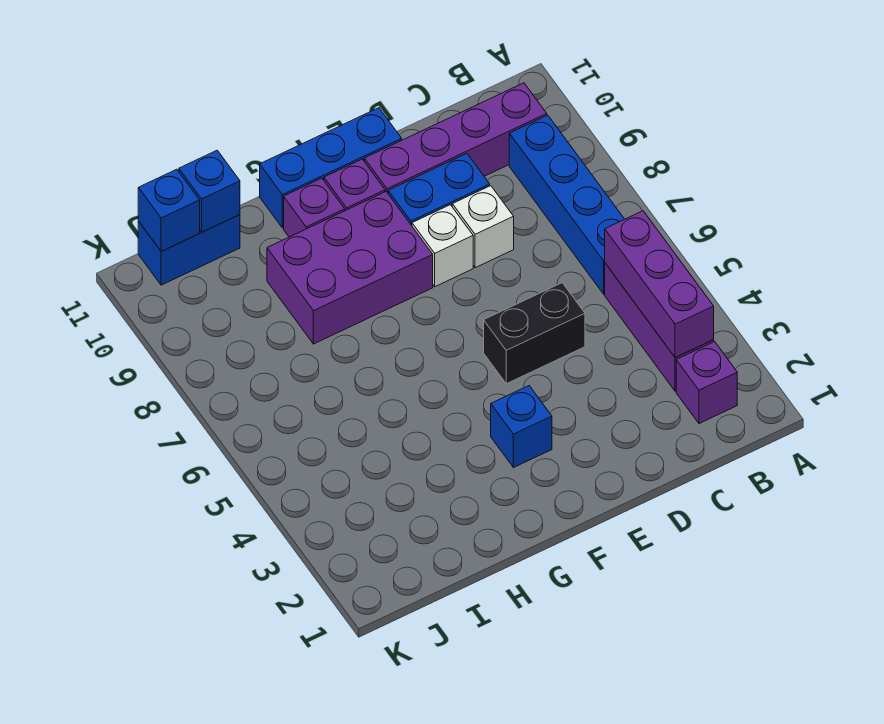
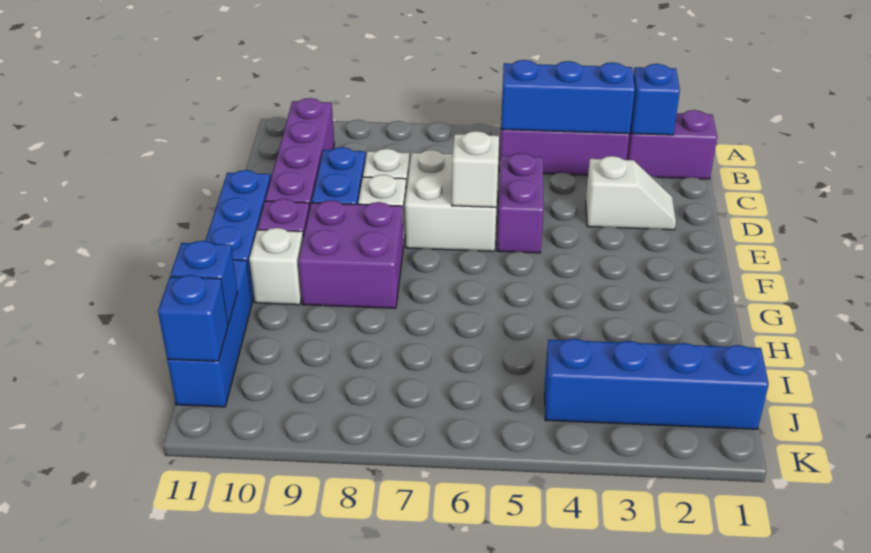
purple 1x1 brick [676,342,737,424] -> purple 1x2 brick [627,110,717,179]
purple 1x3 brick [605,211,714,358] -> blue 1x3 brick [501,60,635,134]
blue 1x4 brick [509,115,624,294] -> blue 1x4 brick moved to [545,339,769,429]
none -> white 1x2 slope [586,156,676,230]
black 1x2 brick [484,283,585,384] -> purple 1x2 brick [497,153,544,253]
none -> white 2x2 brick [405,150,496,251]
none -> white 1x1 brick [452,131,499,207]
blue 1x1 brick [491,386,552,468] -> blue 1x1 brick moved to [631,64,680,135]
purple 2x3 brick [267,192,433,344] -> purple 2x2 brick [298,201,403,308]
purple 1x1 brick [284,178,345,237] -> white 1x1 brick [249,228,303,305]
blue 1x2 brick [138,215,240,285] -> blue 1x3 brick [167,260,252,407]

